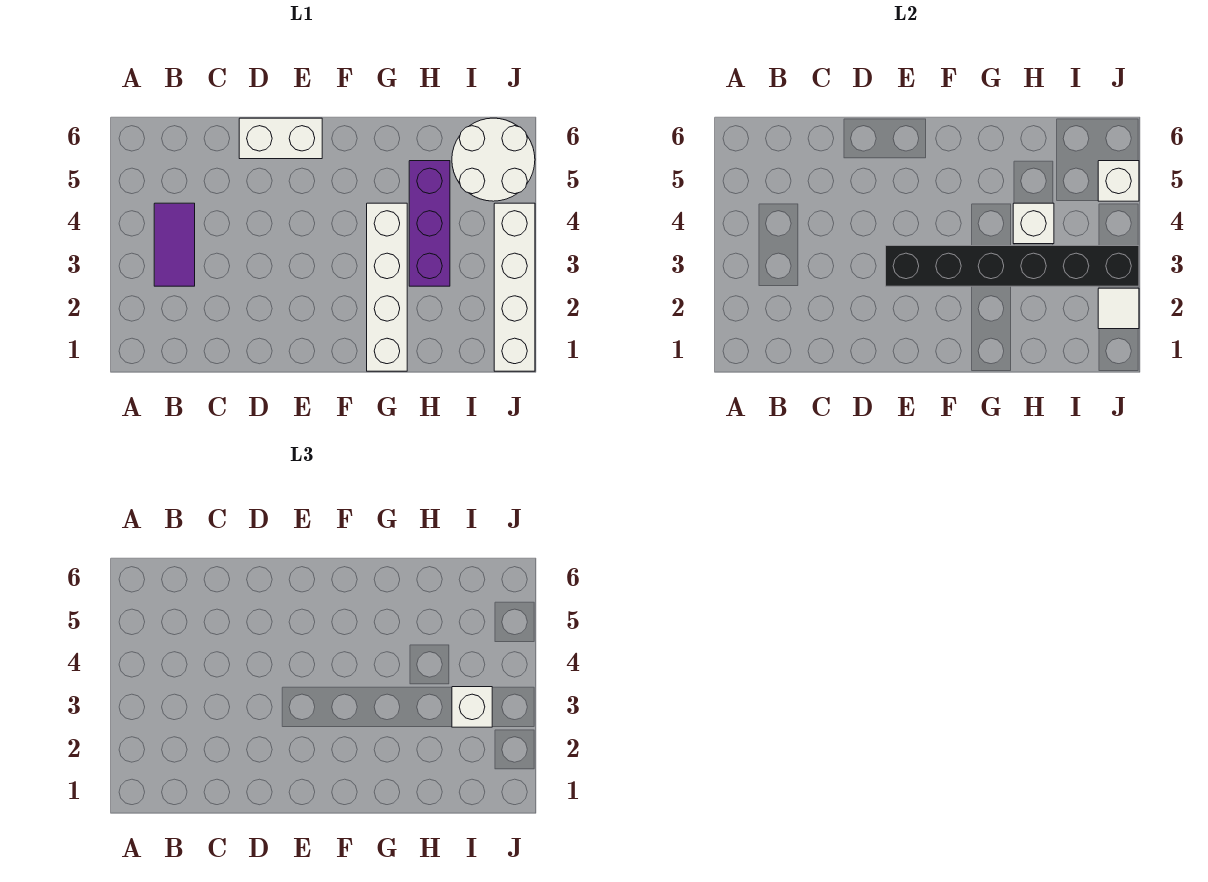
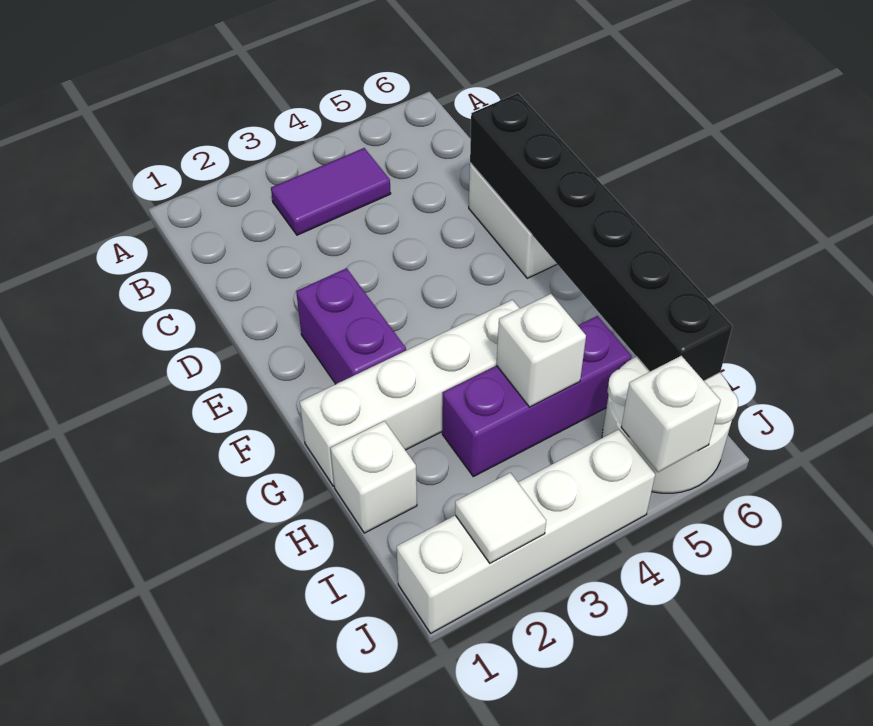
none -> purple 1x2 brick [296,268,406,384]
black 1x6 brick [886,246,1139,286] -> black 1x6 brick moved to [470,93,732,381]
white 1x1 brick [452,687,492,727] -> white 1x1 brick moved to [331,421,417,533]

